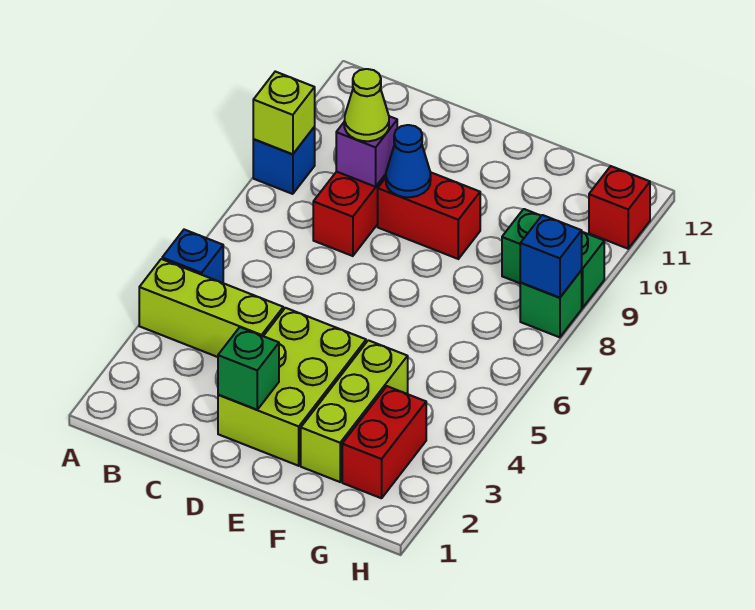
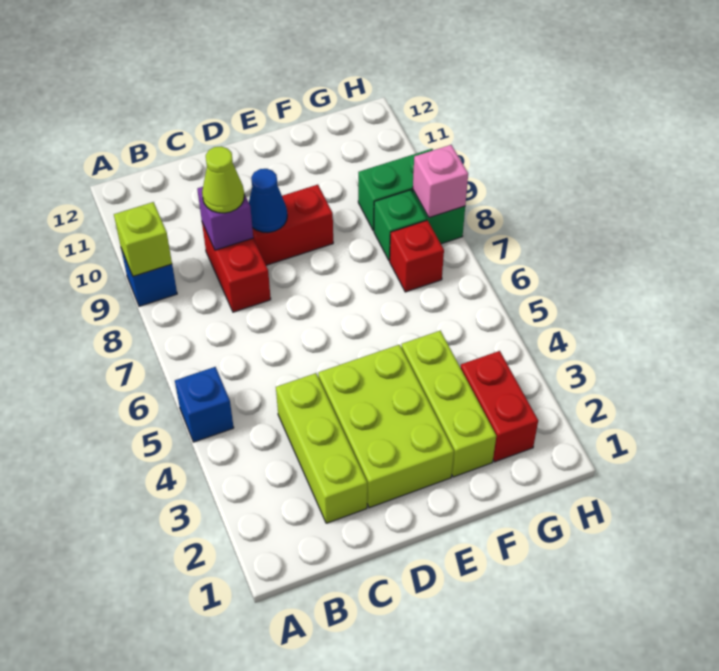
lime 1x3 brick [139,259,283,357] -> lime 1x3 brick turned to [276,373,367,523]
green 1x1 brick [218,327,279,410] -> green 1x1 brick moved to [374,190,427,261]
blue 1x1 brick [520,215,582,298] -> pink 1x1 brick [413,145,468,218]
red 1x1 brick [589,166,650,249] -> red 1x1 brick moved to [390,220,444,292]

